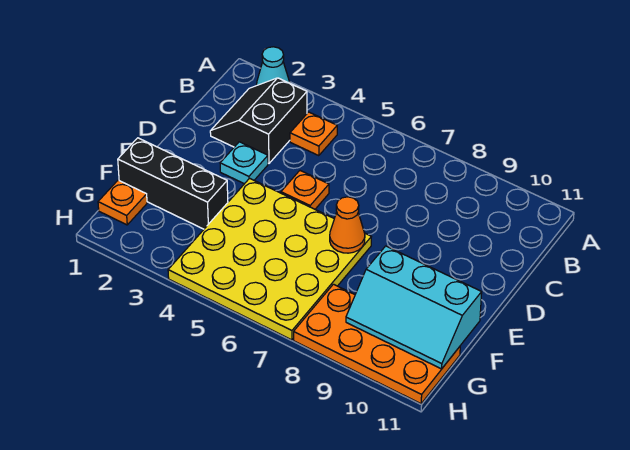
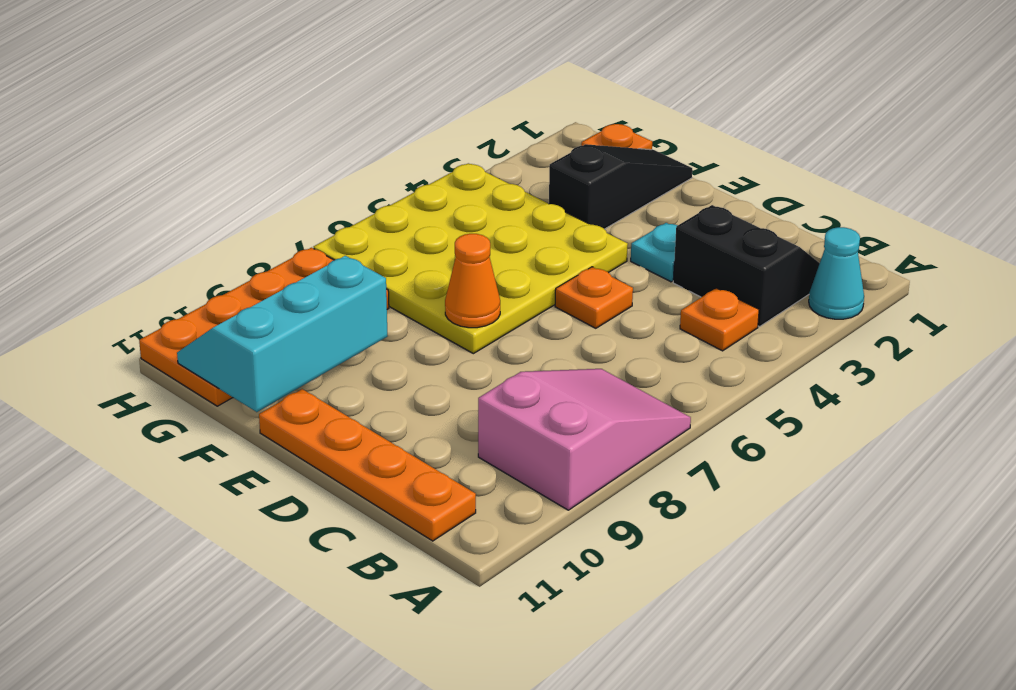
none -> pink 2x3 slope [478,369,691,510]
none -> orange 1x4 plate [259,389,476,541]
black 1x3 brick [118,138,228,229] -> black 1x3 slope [549,144,692,229]

